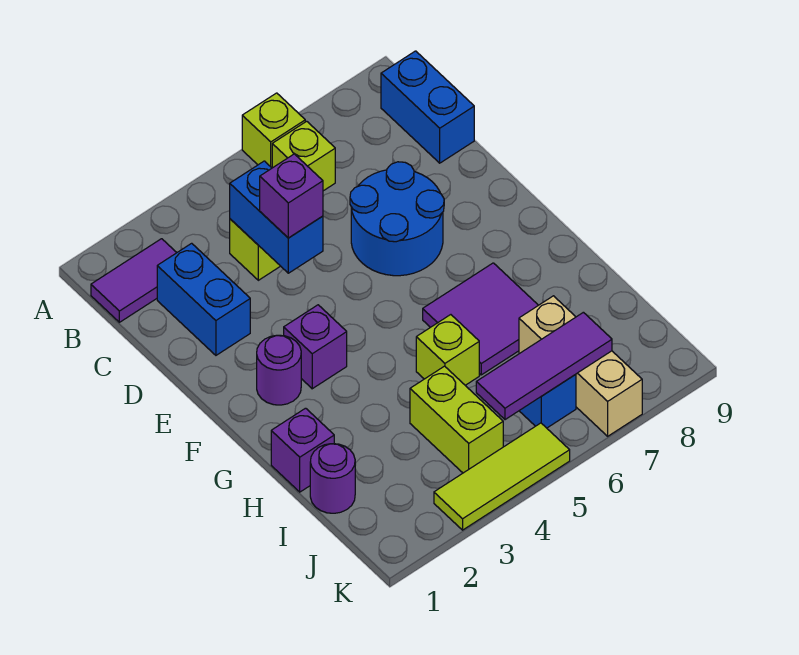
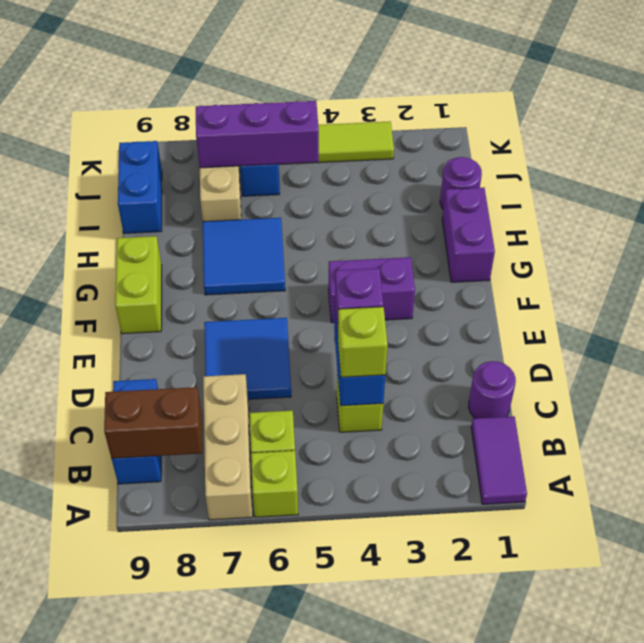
none -> tan 1x3 brick [203,374,253,520]
purple 1x2 tile [91,239,177,322] -> purple 1x2 tile turned to [471,416,527,504]
none -> brown 1x2 brick [104,387,202,458]
blue 1x2 brick [157,243,250,355] -> blue 1x2 brick moved to [118,141,162,233]
blue 2x2 round brick [350,162,444,276] -> blue 2x2 tile [204,318,291,399]
purple 1x1 round brick [257,335,301,405] -> purple 1x1 round brick moved to [469,361,516,419]
purple 1x1 brick [284,305,347,389] -> purple 1x2 brick [328,257,415,323]
purple 2x2 tile [423,263,538,375] -> blue 2x2 tile [203,218,285,295]
purple 1x1 brick [271,408,334,492] -> purple 1x2 brick [442,188,495,282]
lime 1x1 brick [416,315,479,385] -> lime 1x1 brick moved to [338,307,388,377]
lime 1x2 brick [410,366,503,473] -> lime 1x2 brick moved to [115,236,162,334]
purple 1x3 tile [476,312,612,420] -> purple 1x3 brick [196,101,319,168]

